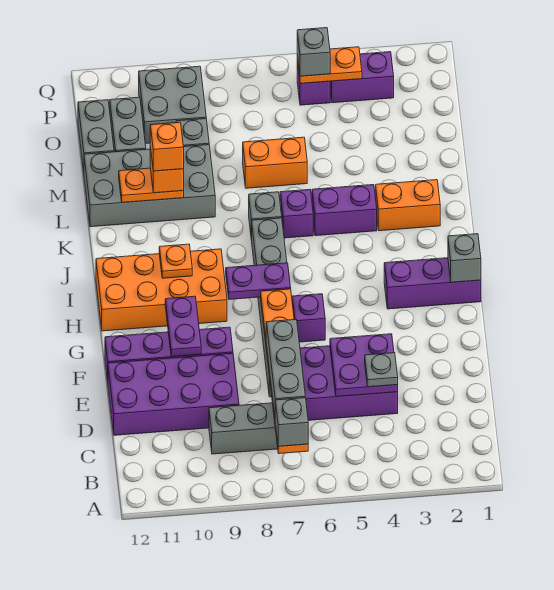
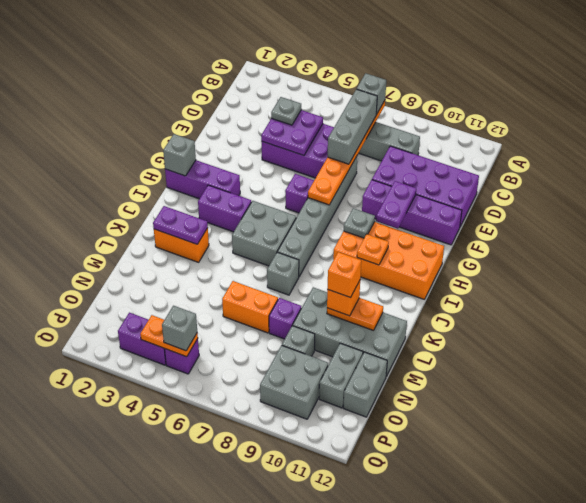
purple 1x2 plate [226,263,291,299] -> purple 1x2 plate moved to [153,206,208,244]
none -> grey 1x1 plate [344,208,375,238]
none -> grey 2x2 brick [232,201,296,266]
purple 1x2 brick [312,185,377,236] -> purple 1x2 brick moved to [198,185,251,232]
purple 1x1 brick [280,190,313,238] -> purple 1x1 brick moved to [269,298,301,339]

